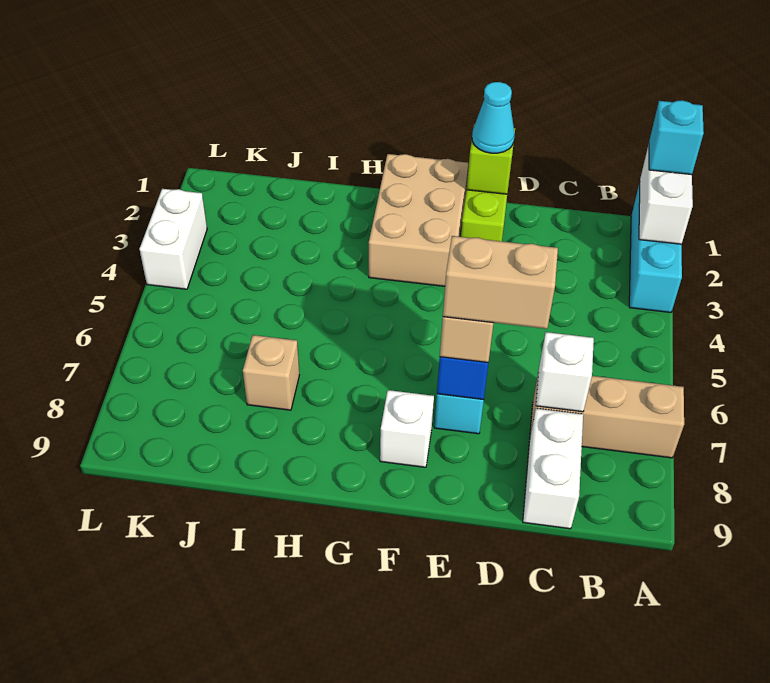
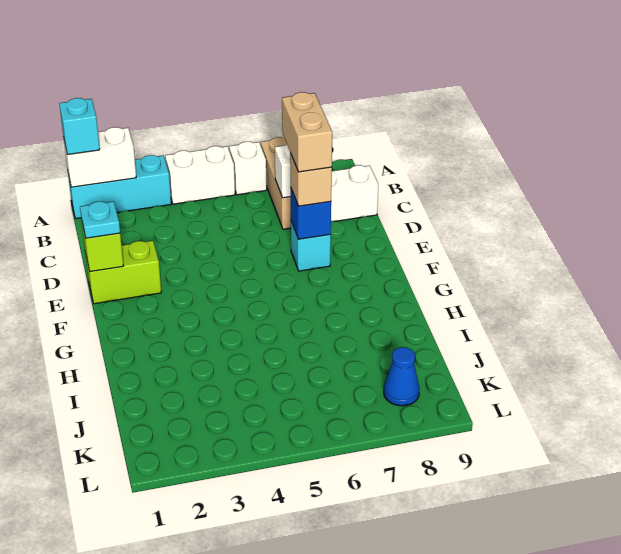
cyan 1x1 cone [472,82,515,153] -> cyan 1x1 plate [80,201,120,238]
tan 2x3 brick [369,154,468,286] -> none
white 1x1 brick [380,390,434,467] -> white 1x1 brick moved to [229,142,267,195]
tan 1x1 brick [243,335,299,410] -> none
none -> blue 1x1 cone [384,347,420,406]
white 1x2 brick [140,189,207,289] -> white 1x2 brick moved to [165,146,235,204]

